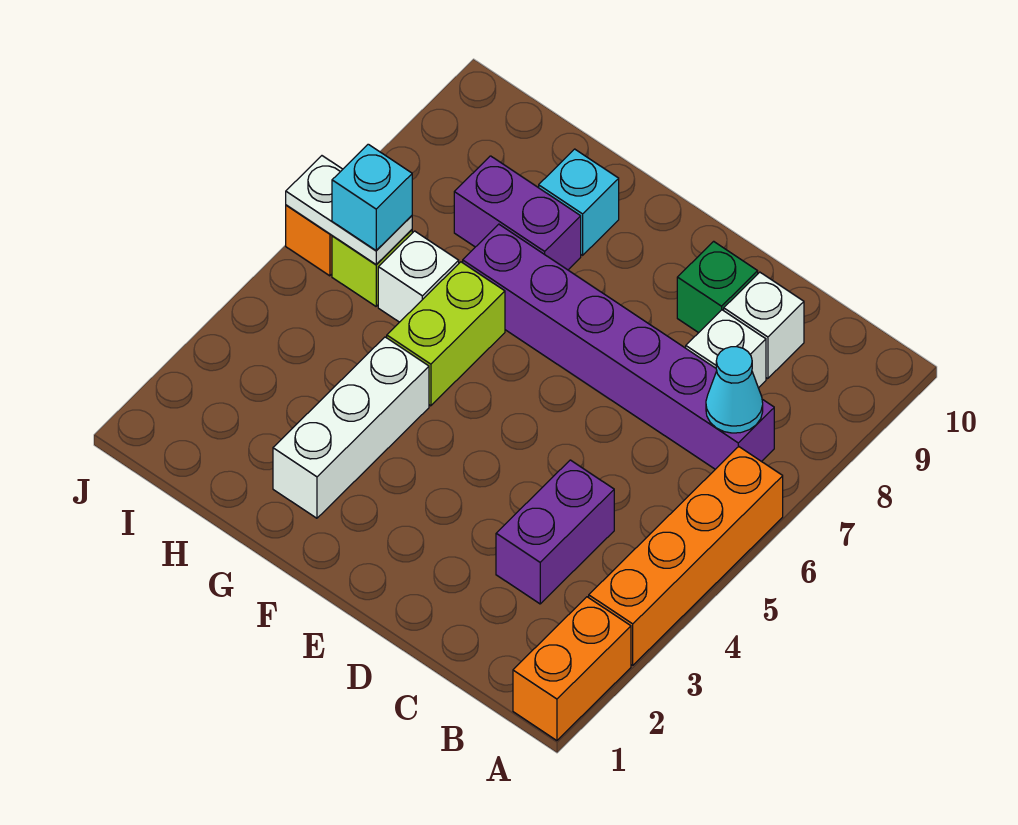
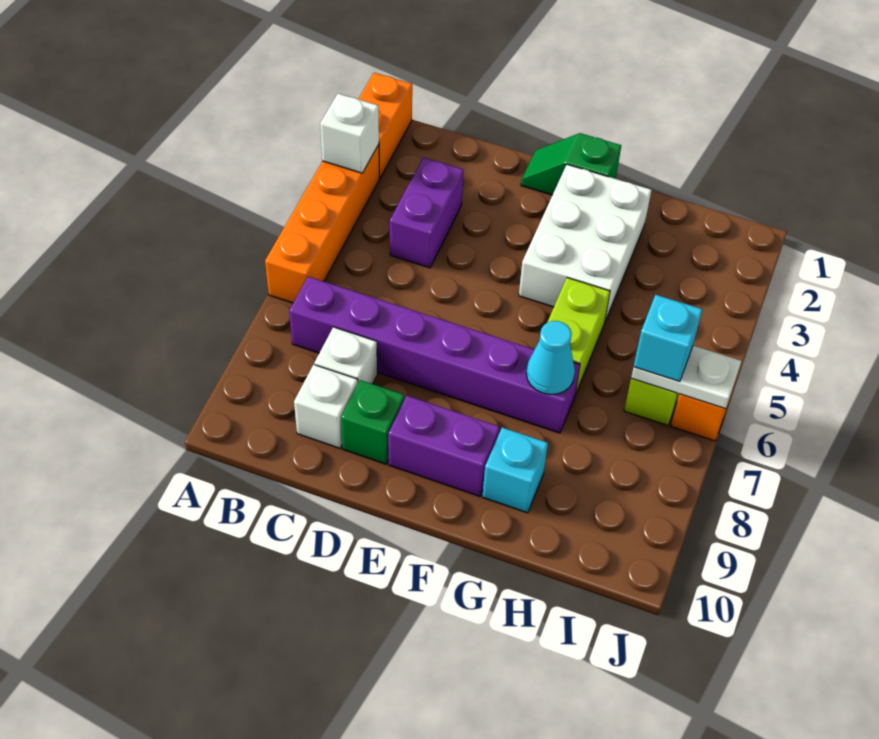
cyan 1x1 cone [706,347,763,433] -> cyan 1x1 cone moved to [526,321,575,395]
none -> green 1x2 slope [521,133,621,195]
white 1x3 brick [273,337,429,518] -> white 2x3 brick [519,165,651,321]
purple 1x2 brick [454,156,581,270] -> purple 1x2 brick moved to [388,396,500,496]
white 1x1 brick [378,231,459,322] -> white 1x1 brick moved to [320,94,379,173]

